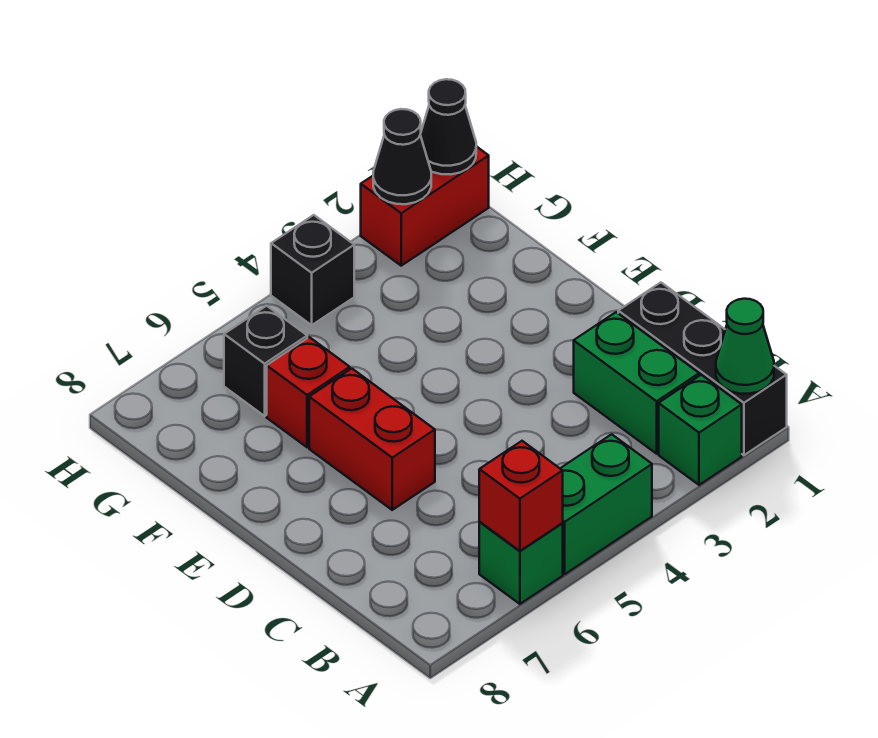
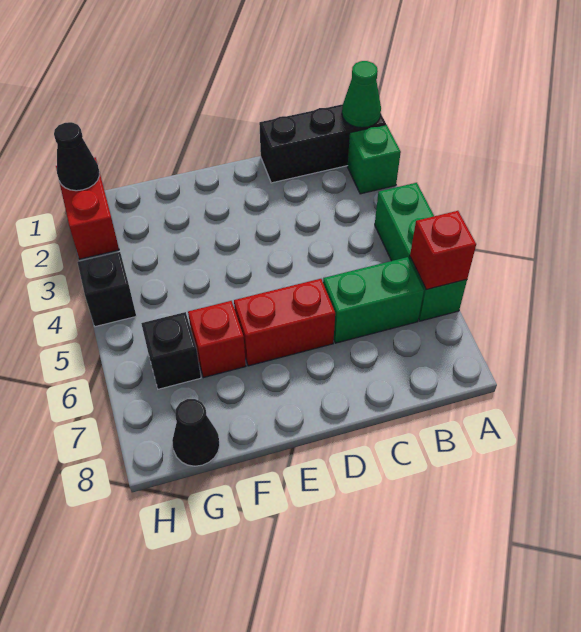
green 1x2 brick [574,312,699,454] -> green 1x2 brick moved to [323,257,424,343]
black 1x1 cone [373,109,431,204] -> black 1x1 cone moved to [172,399,220,466]

